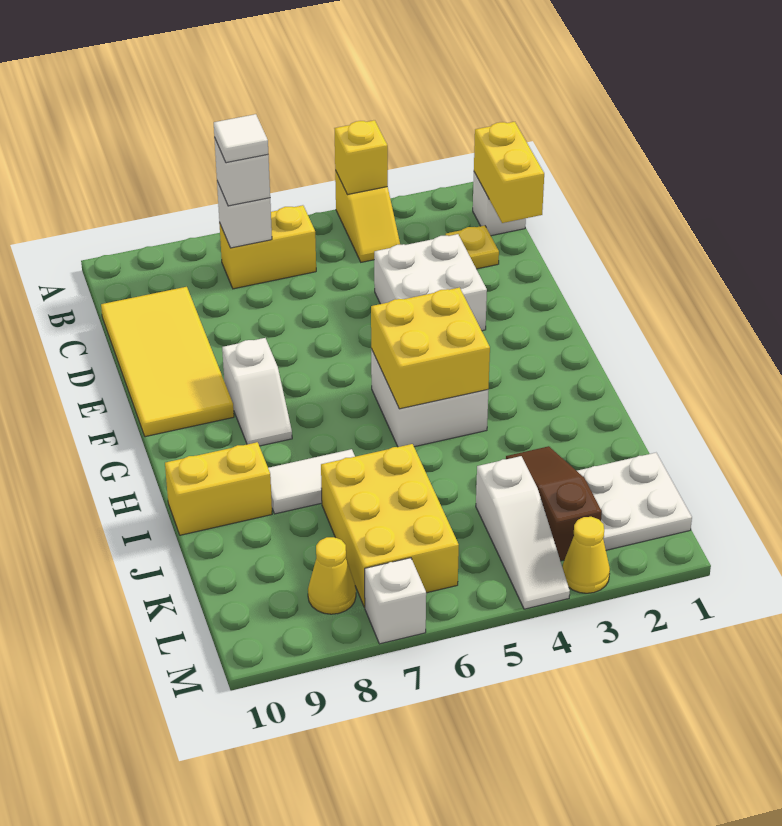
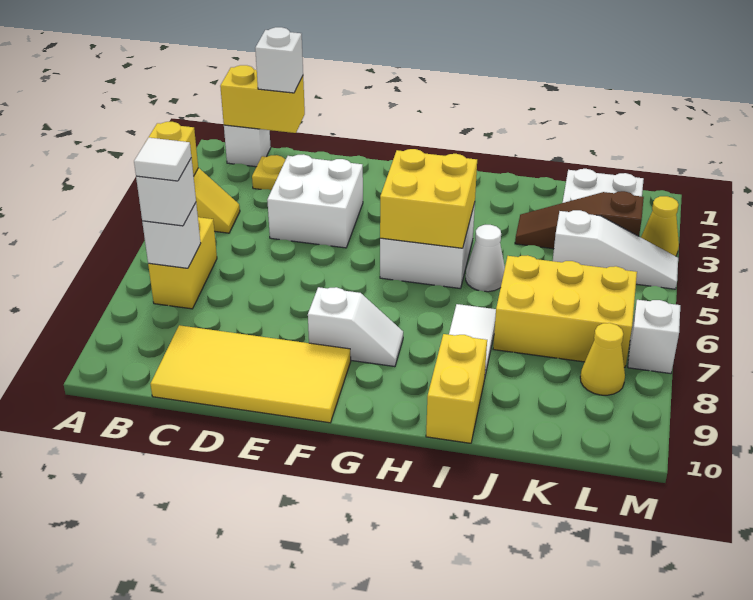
none -> white 1x1 brick [255,27,303,93]
none -> white 1x1 cone [466,225,505,292]

